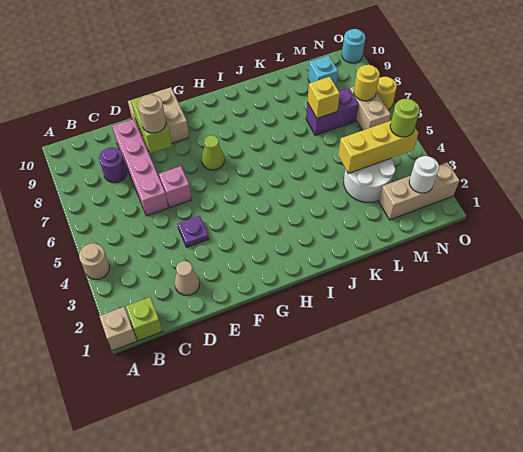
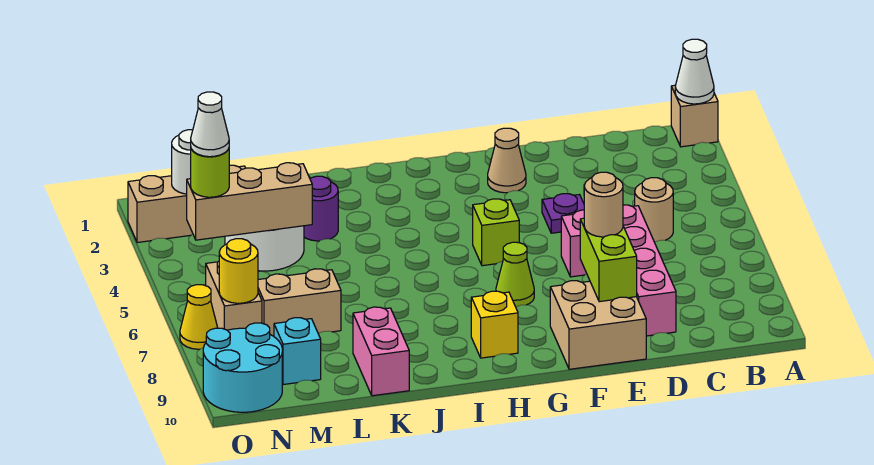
none -> white 1x1 cone [675,39,714,104]
tan 1x1 round brick [79,243,110,279] -> tan 1x1 round brick moved to [635,178,673,242]
lime 1x1 brick [126,297,162,341] -> lime 1x1 brick moved to [473,199,519,266]
purple 1x1 round brick [99,147,127,183] -> purple 1x1 round brick moved to [304,176,338,241]
tan 1x1 cone [175,261,200,296] -> tan 1x1 cone moved to [488,128,526,193]
none -> pink 1x2 brick [353,307,409,396]
yellow 1x3 brick [338,121,419,174] -> tan 1x3 brick [187,163,312,240]
purple 1x2 brick [306,88,359,135] -> tan 1x2 brick [258,269,341,336]
yellow 1x1 brick [307,77,340,118] -> yellow 1x1 brick moved to [471,291,518,358]
none -> white 1x1 cone [191,92,229,157]
yellow 1x1 round brick [376,77,397,110] -> yellow 1x1 cone [180,285,218,349]
cyan 1x1 round brick [342,29,365,63] -> cyan 2x2 round brick [203,323,282,412]

